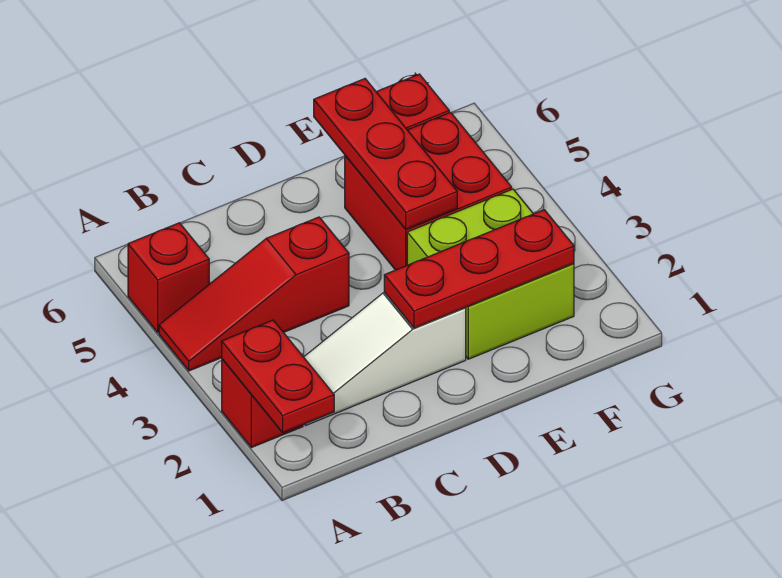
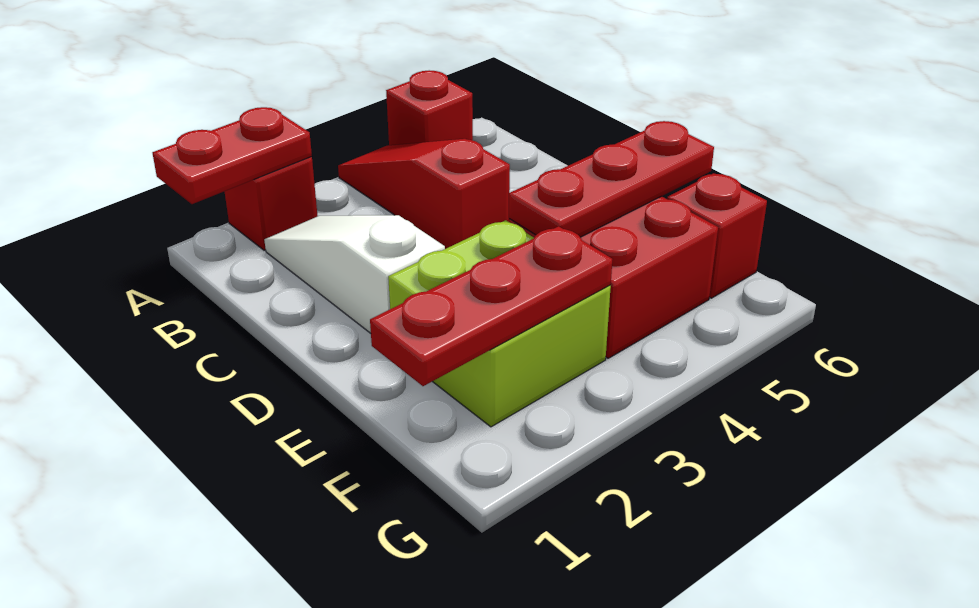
red 1x3 plate [384,210,574,328] -> red 1x3 plate turned to [370,226,612,386]

